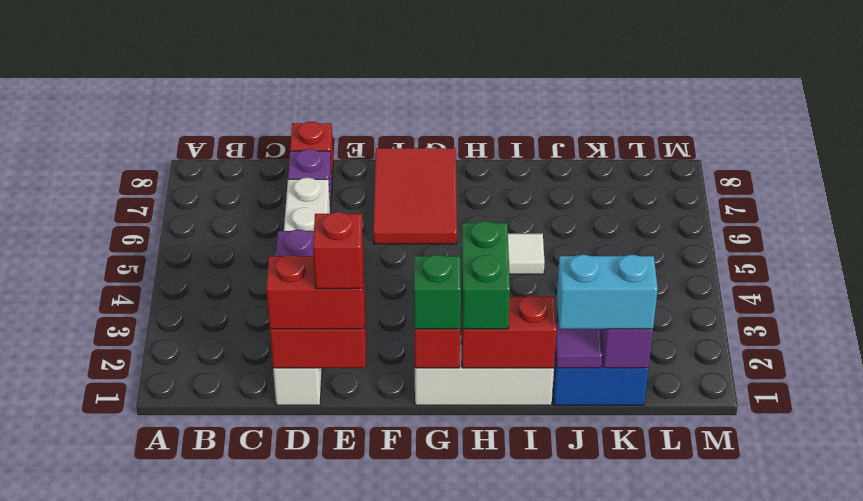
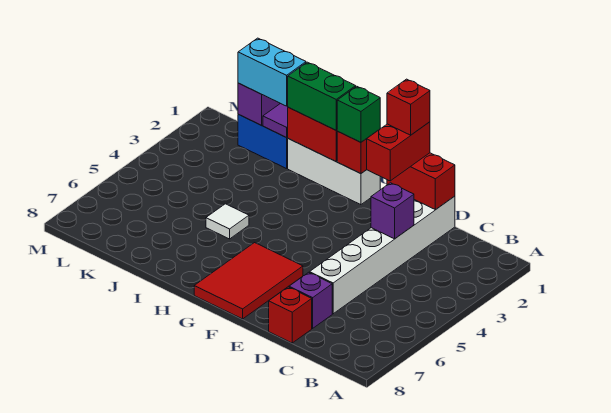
red 1x2 brick [266,255,365,329] -> red 1x2 brick turned to [367,122,430,181]
green 1x2 brick [461,221,510,329] -> green 1x2 brick turned to [288,62,356,130]

